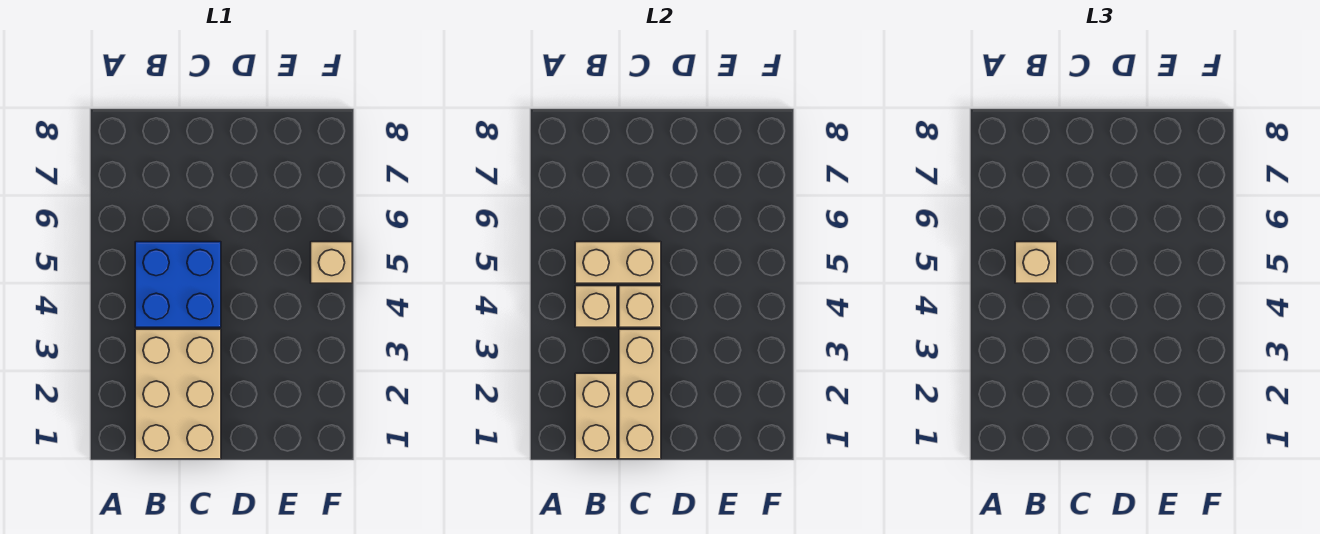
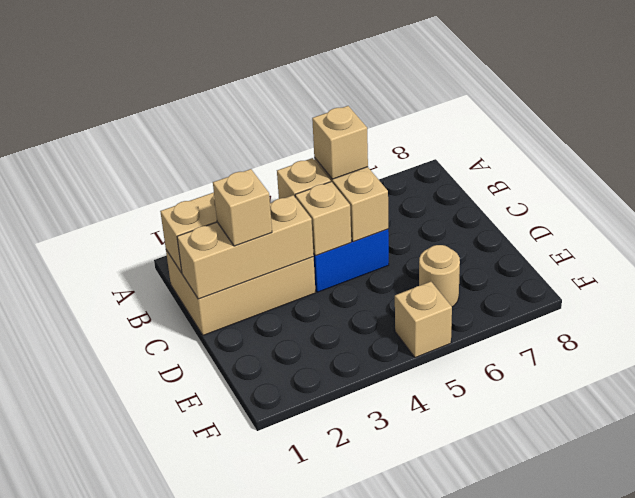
none -> tan 1x1 brick [213,169,272,246]
none -> tan 1x1 round brick [419,245,460,307]

